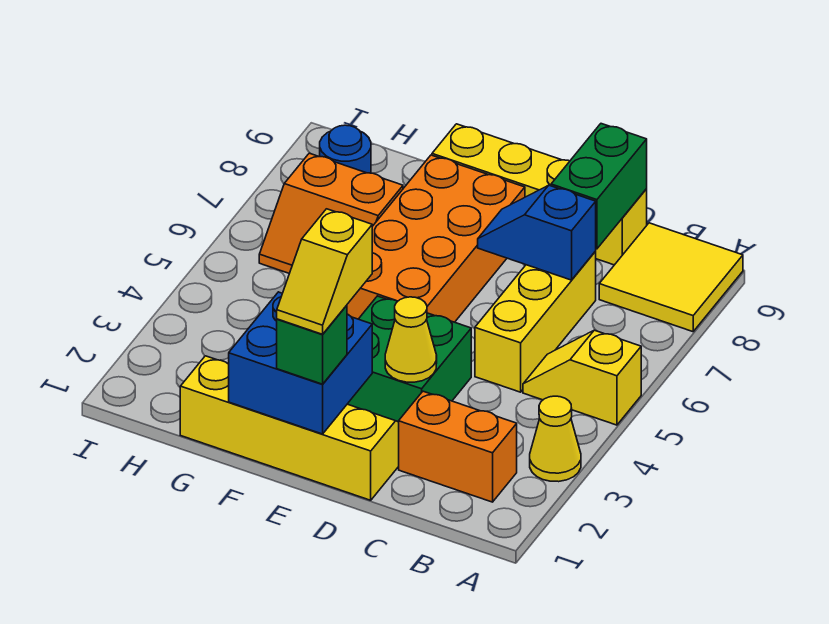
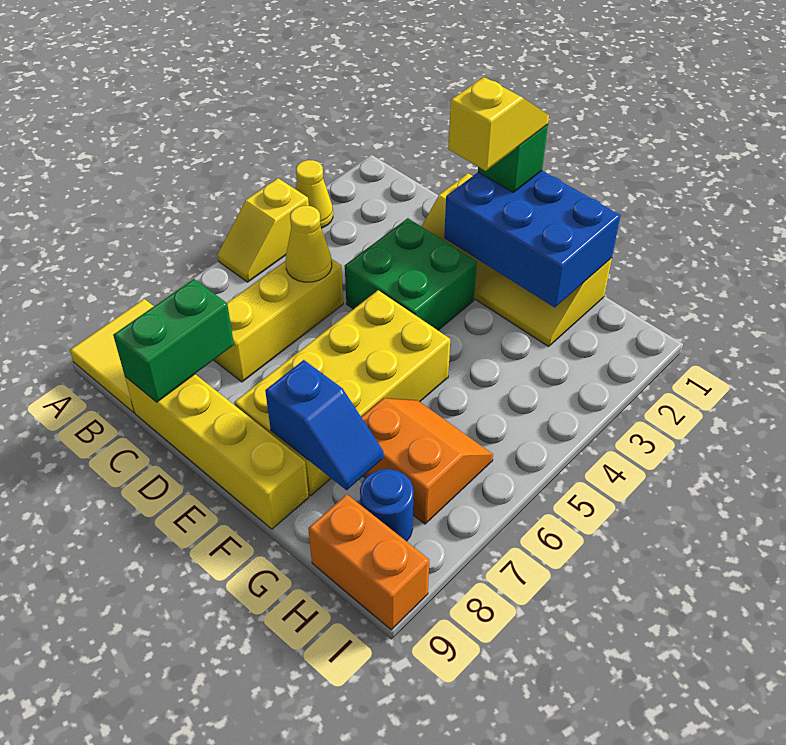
yellow 1x2 slope [523,330,641,425] -> yellow 1x2 slope turned to [218,178,309,282]
orange 1x2 brick [399,391,517,502] -> orange 1x2 brick moved to [308,494,429,630]
blue 1x2 slope [478,185,596,280] -> blue 1x2 slope moved to [265,360,383,490]
yellow 1x1 cone [385,297,437,382] -> yellow 1x1 cone moved to [285,206,332,282]
blue 2x2 brick [229,292,372,434] -> blue 2x3 brick [444,171,621,308]
orange 2x4 brick [347,155,525,322] -> yellow 2x4 brick [234,290,450,496]

